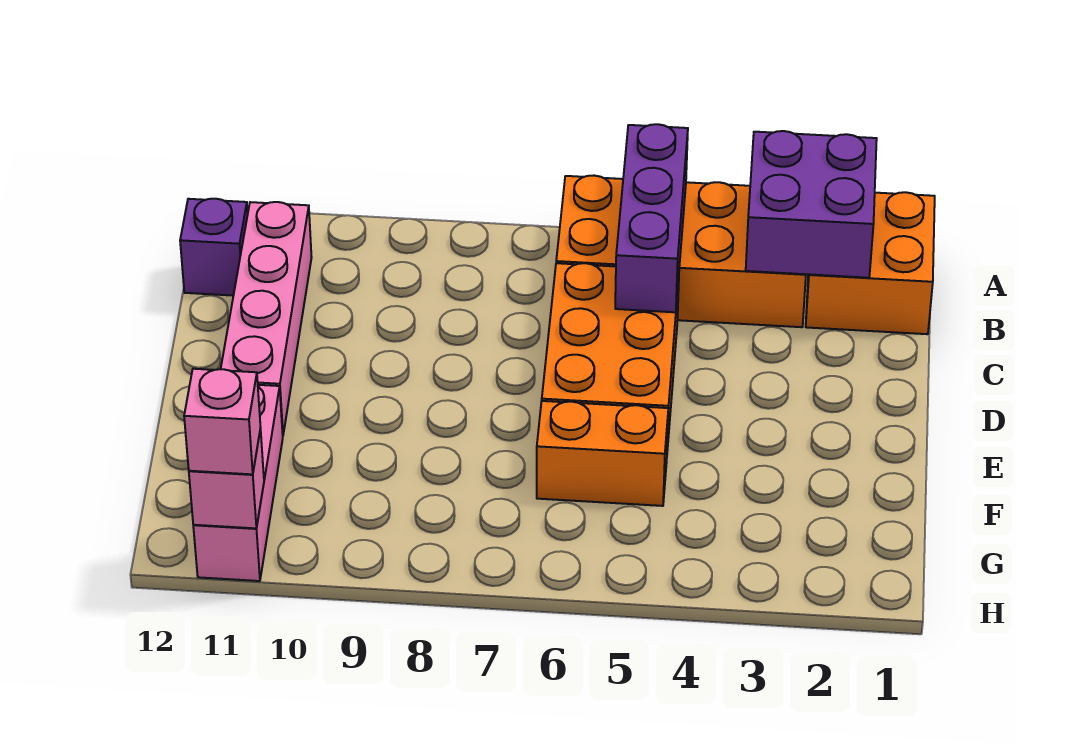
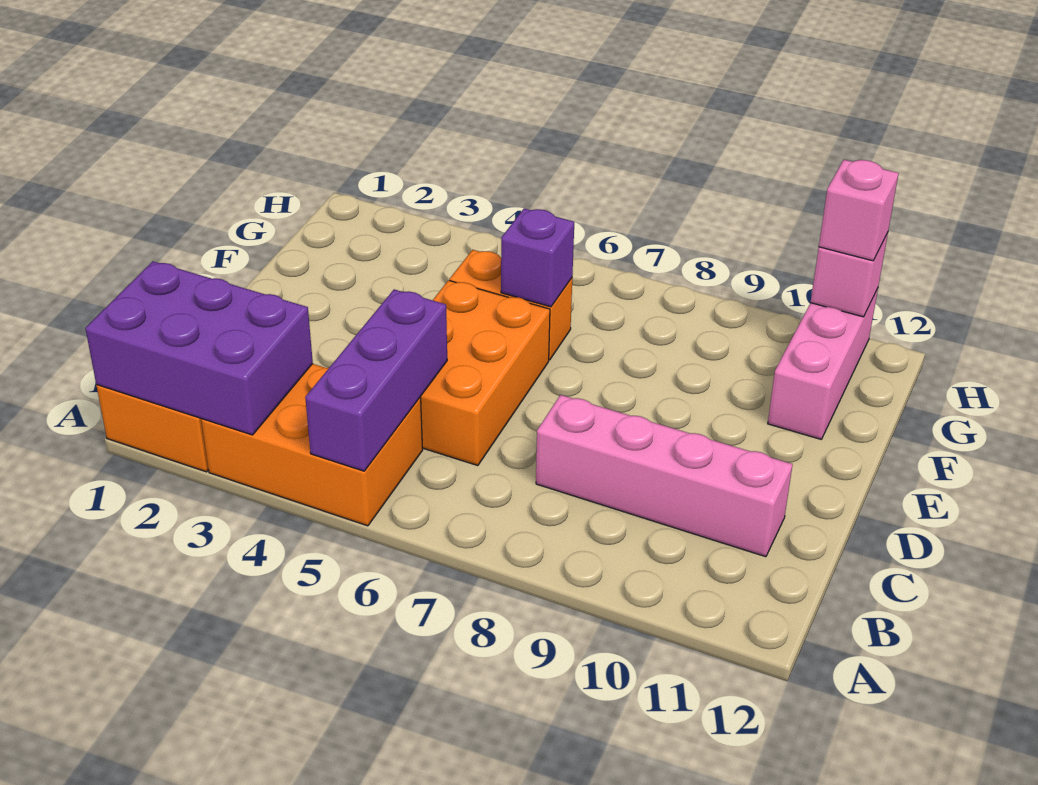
purple 2x2 brick [746,131,877,278] -> purple 2x3 brick [85,261,313,435]
orange 2x4 brick [556,176,806,327] -> orange 2x3 brick [201,364,423,526]
pink 1x4 brick [221,202,312,434] -> pink 1x4 brick turned to [536,395,793,557]
purple 1x1 brick [180,199,248,296] -> purple 1x1 brick moved to [501,208,574,307]

